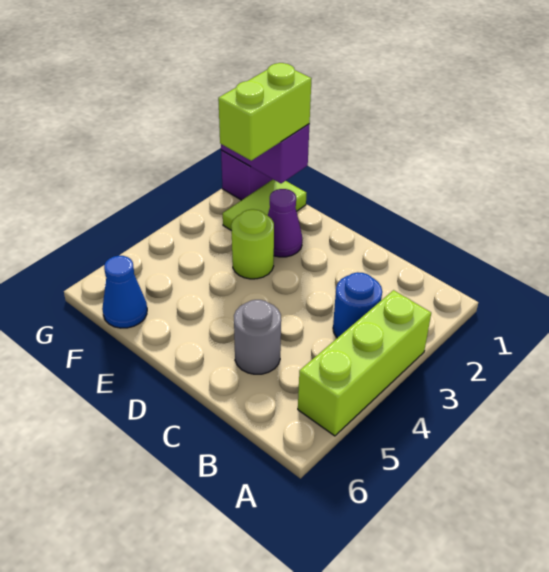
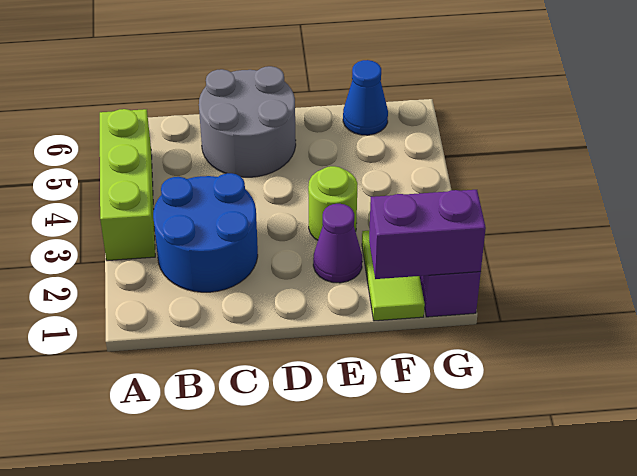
blue 1x1 round brick [333,272,382,338] -> blue 2x2 round brick [153,173,258,292]
grey 1x1 round brick [234,300,281,374] -> grey 2x2 round brick [199,66,296,177]
lime 1x2 brick [218,63,312,161] -> none

